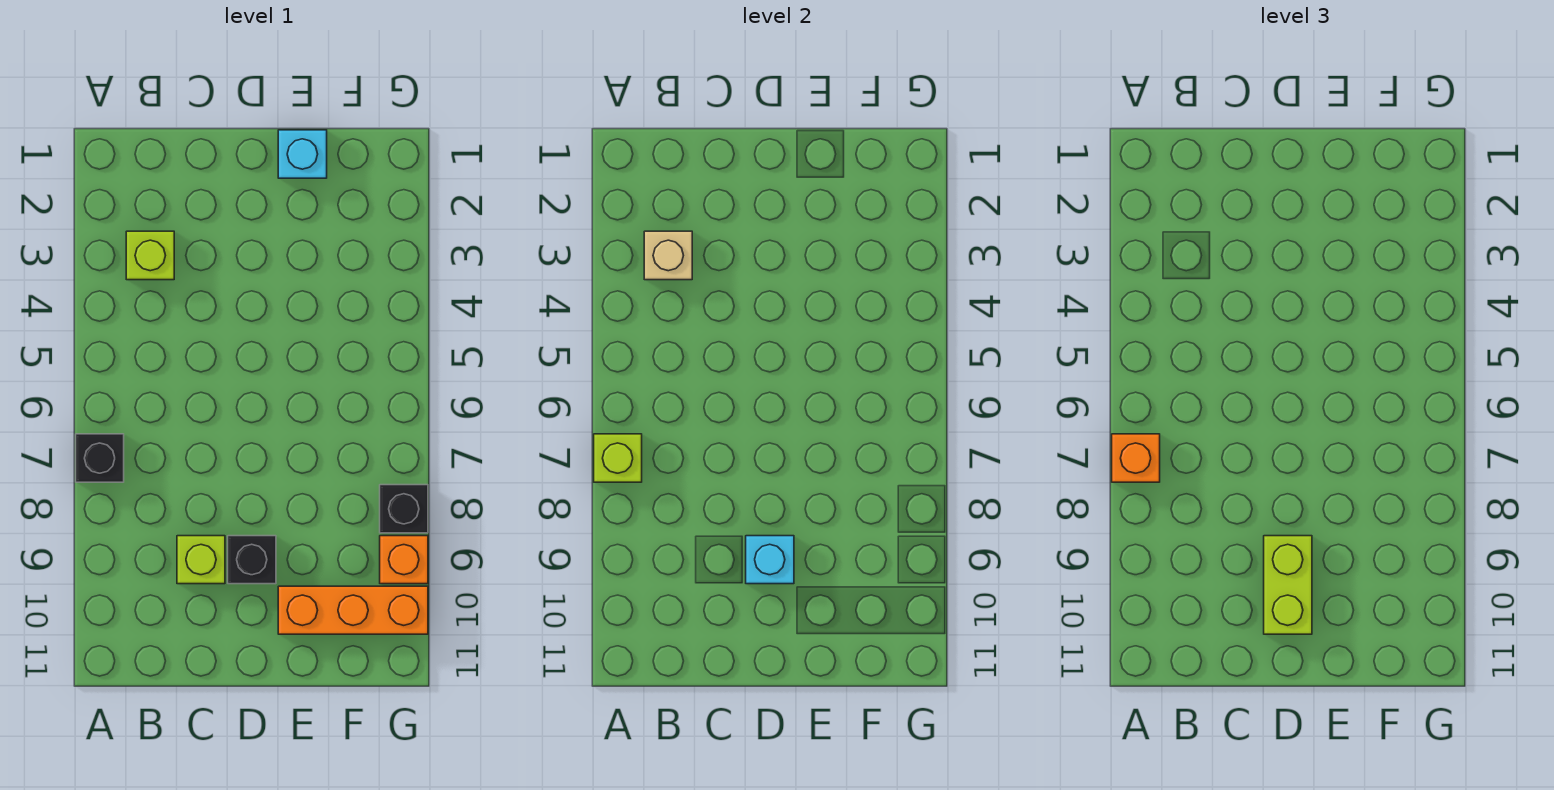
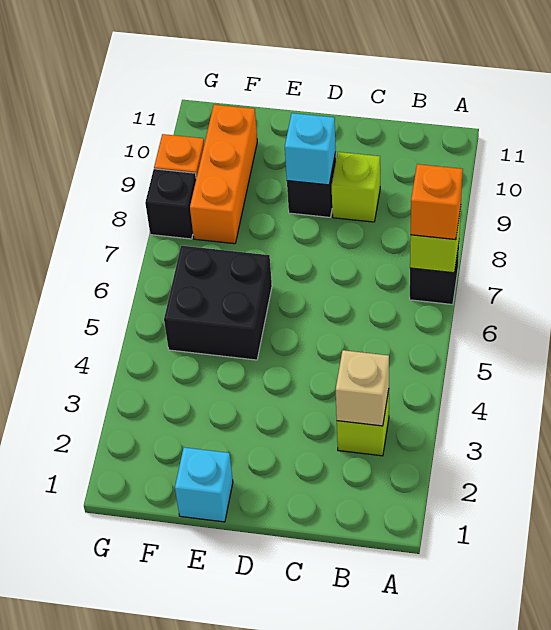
lime 1x2 brick [1264,536,1312,634] -> none
none -> black 2x2 brick [164,246,272,360]
orange 1x3 brick [278,586,428,634] -> orange 1x3 brick turned to [190,105,257,244]

